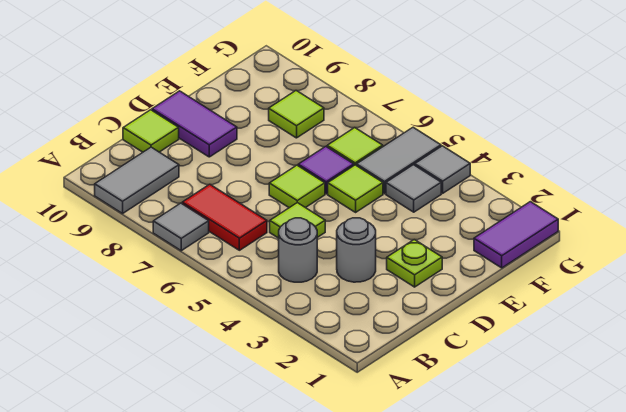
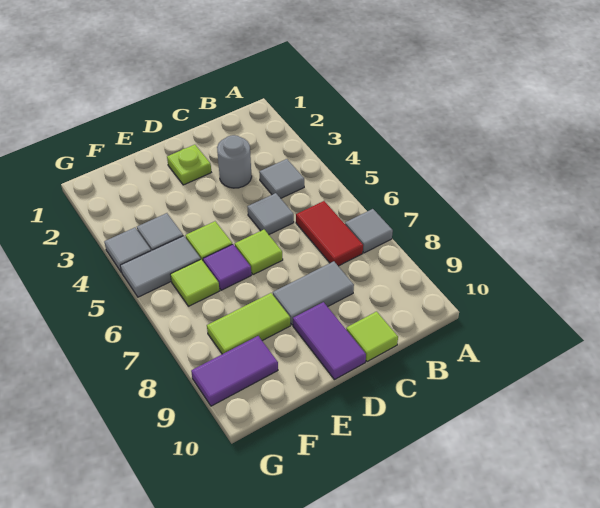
grey 1x2 tile [95,147,179,214] -> grey 1x2 tile moved to [273,261,354,325]
grey 1x1 round brick [279,218,317,282] -> grey 1x1 tile [259,159,304,198]
lime 1x1 tile [270,203,325,238] -> grey 1x1 tile [247,193,294,234]
purple 1x2 tile [474,202,558,268] -> purple 1x2 tile moved to [191,336,278,406]
lime 1x1 tile [269,91,324,138] -> lime 1x2 tile [207,293,290,354]

